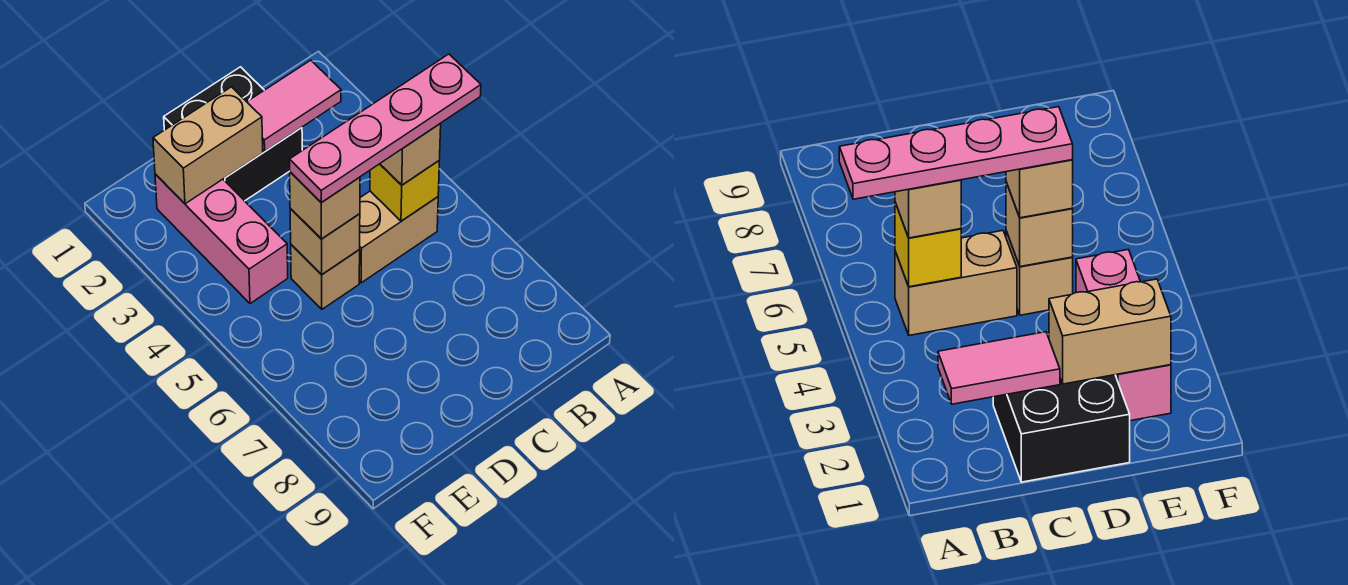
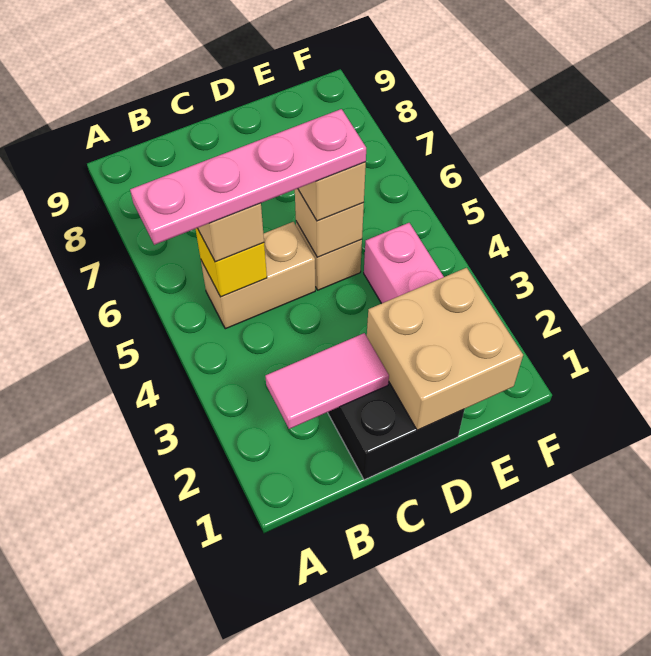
tan 1x2 brick [153,87,263,204] -> tan 2x2 brick [367,268,523,430]

